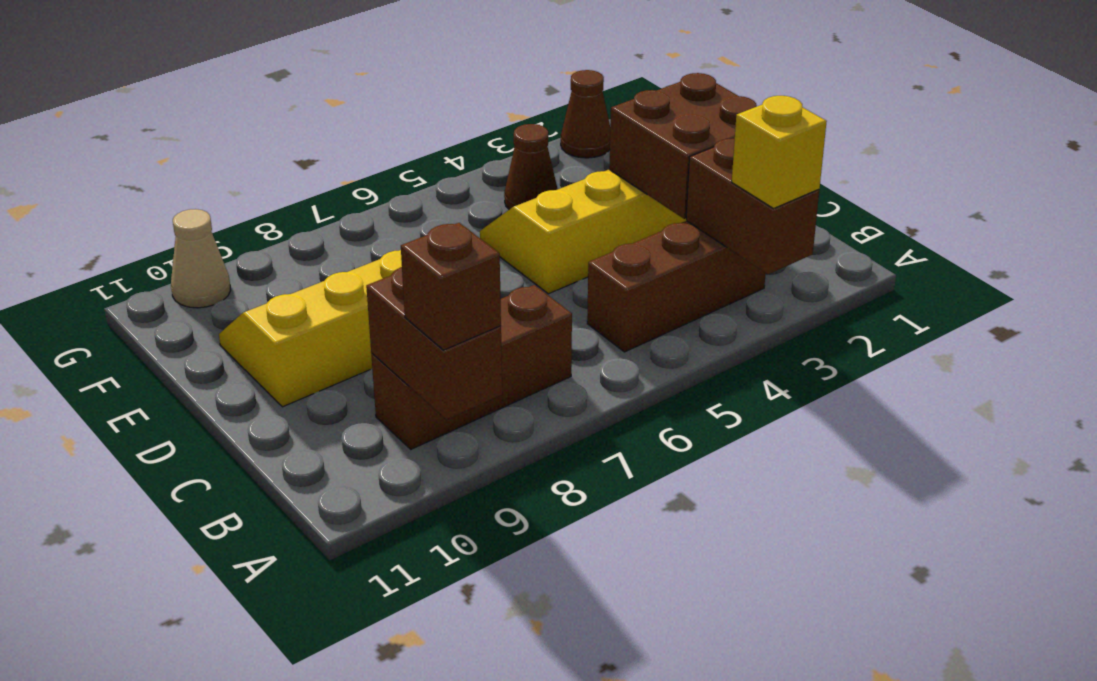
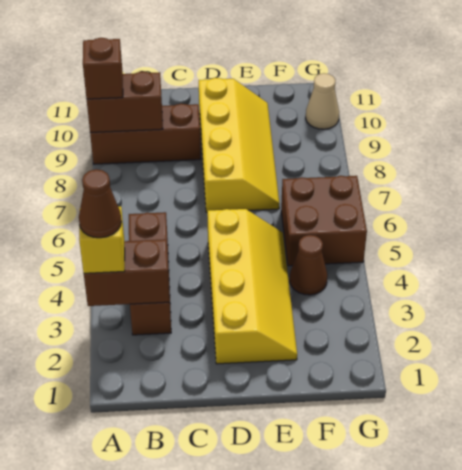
brown 1x3 brick [371,285,572,449] -> brown 1x3 brick turned to [90,104,201,164]
brown 2x2 brick [609,73,757,219] -> brown 2x2 brick moved to [281,176,367,266]
brown 1x1 cone [561,70,610,158] -> brown 1x1 cone moved to [79,169,121,238]

